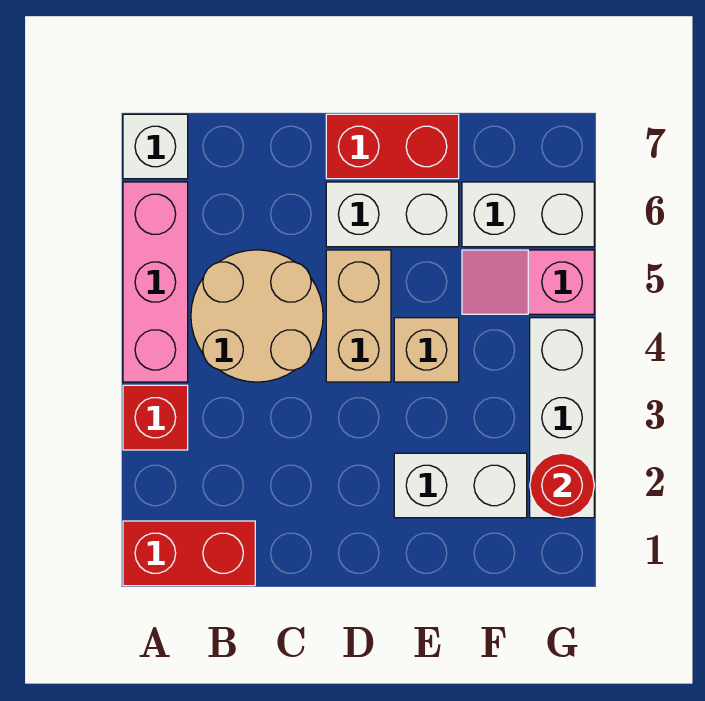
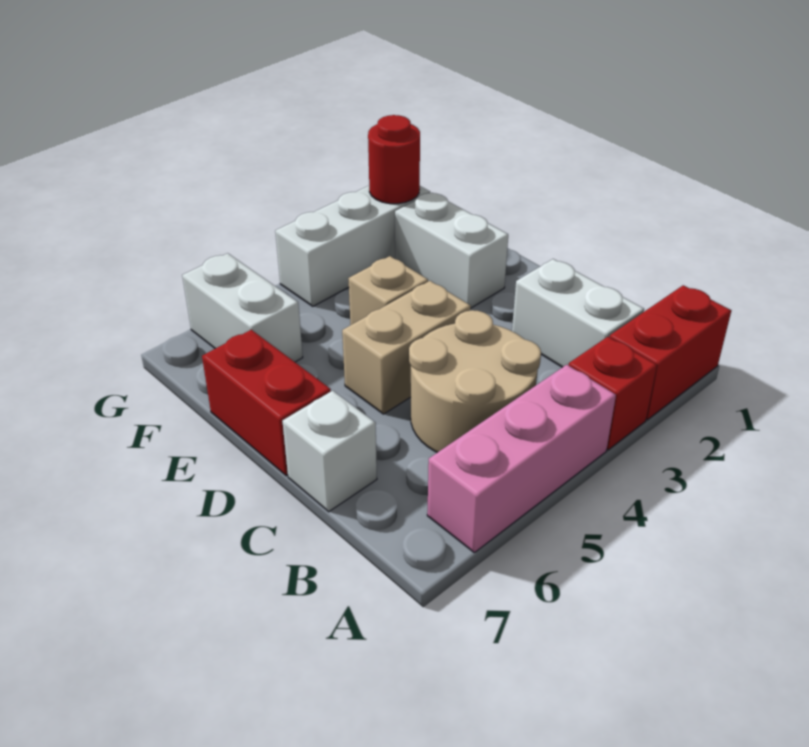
red 1x2 brick [123,521,255,586] -> red 1x2 brick turned to [610,285,731,420]
white 1x1 brick [123,114,188,179] -> white 1x1 brick moved to [282,391,377,512]
white 1x2 brick [326,182,459,247] -> white 1x2 brick moved to [512,259,644,367]
pink 1x2 slope [462,250,594,314] -> none

